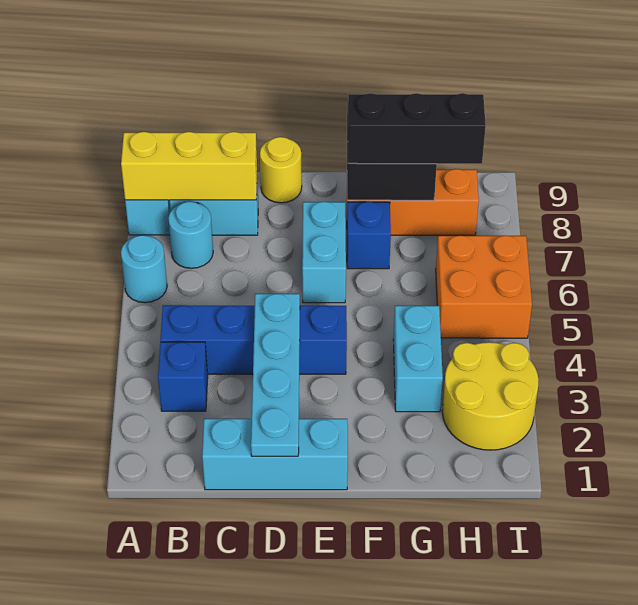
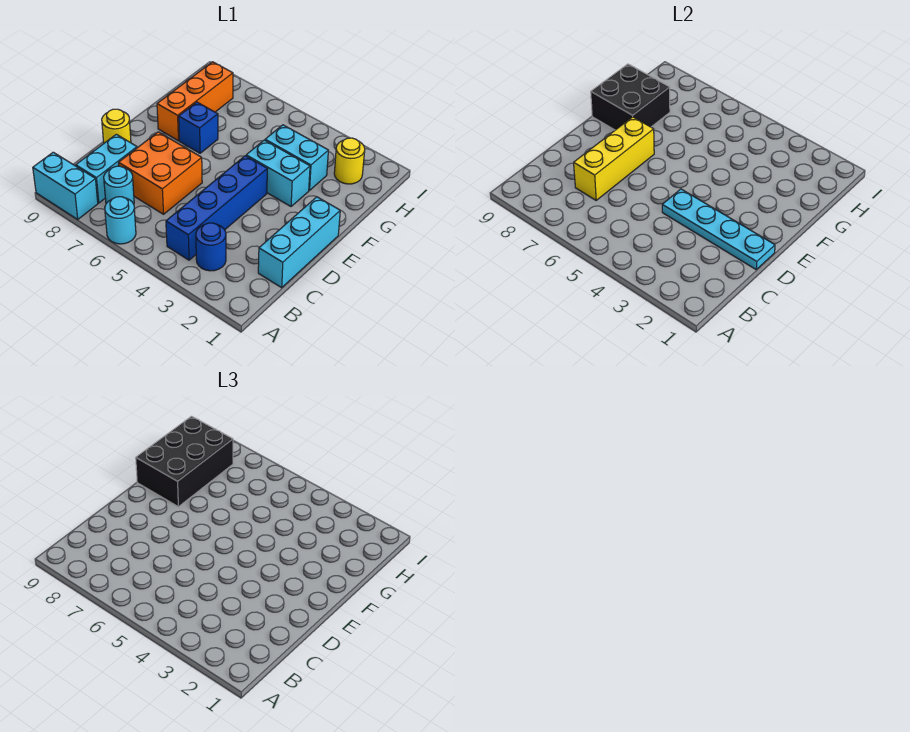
yellow 1x3 brick [121,132,257,200] -> yellow 1x3 brick moved to [574,117,654,200]
blue 1x1 brick [158,342,208,411] -> blue 1x1 round brick [196,223,226,271]
cyan 1x2 brick [302,202,346,303] -> cyan 1x2 brick moved to [246,140,310,206]
black 1x3 brick [348,93,486,164] -> black 2x3 brick [136,416,233,507]
yellow 2x2 round brick [442,342,539,450] -> yellow 1x1 round brick [334,138,365,184]
orange 2x2 brick [436,235,532,338] -> orange 2x2 brick moved to [119,132,202,214]

